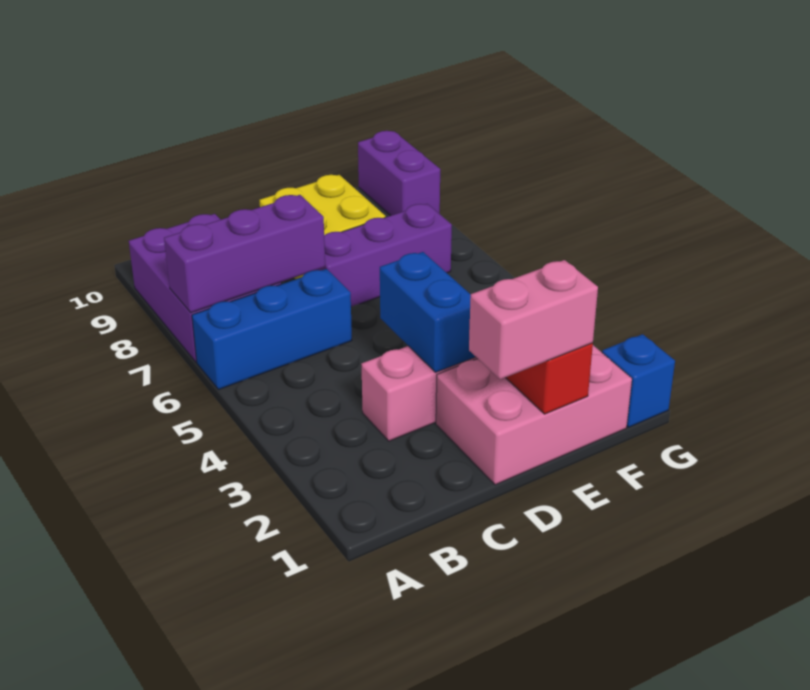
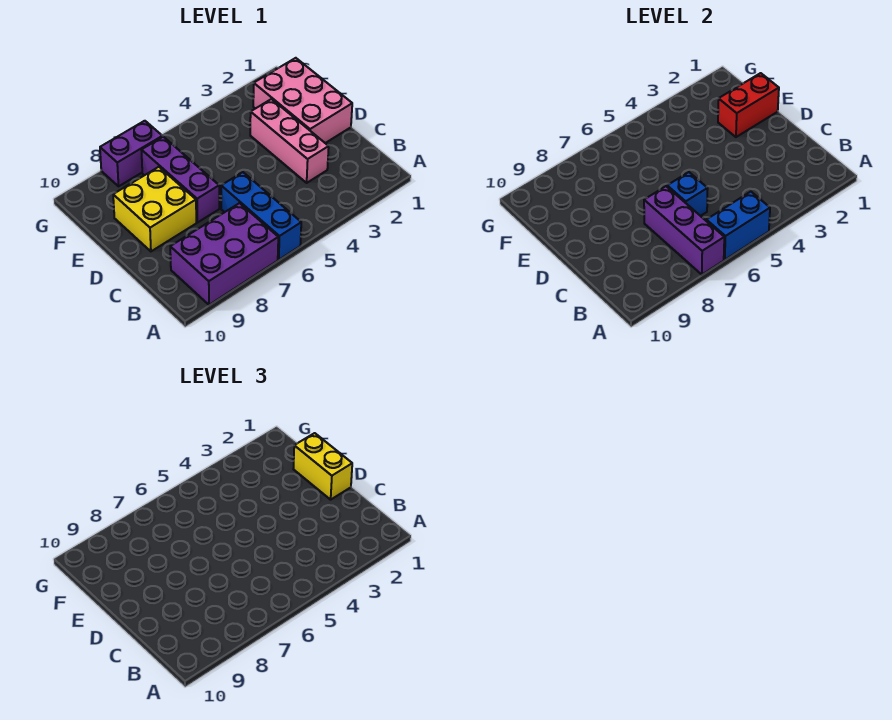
pink 1x2 brick [469,260,598,379] -> yellow 1x2 brick [293,433,352,500]
blue 1x2 brick [380,252,475,372] -> blue 1x2 brick moved to [706,192,770,260]
blue 1x1 brick [602,334,675,427] -> blue 1x1 brick moved to [667,172,708,216]
purple 1x2 brick [358,131,440,216] -> purple 1x2 brick moved to [100,121,162,186]

